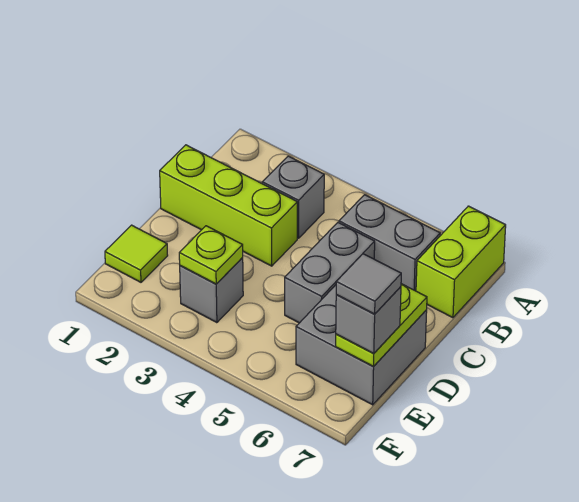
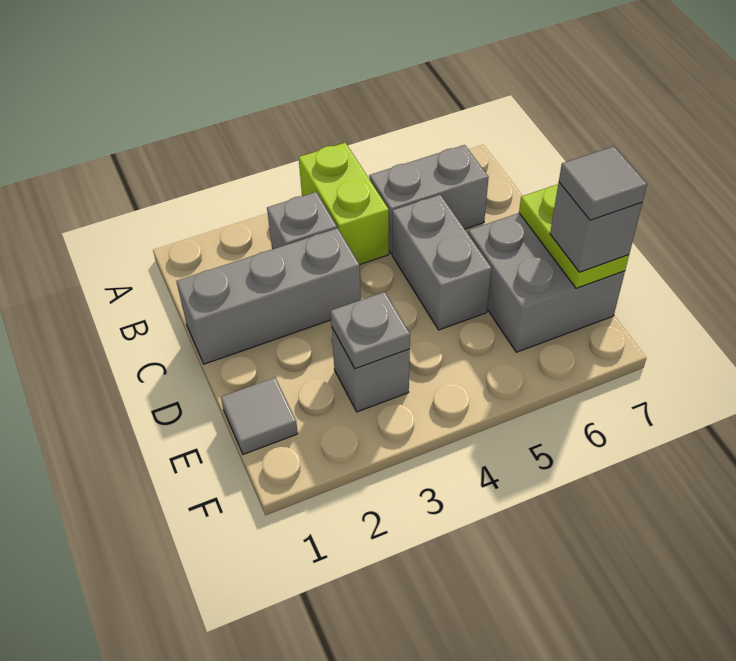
lime 1x2 brick [416,206,506,318] -> lime 1x2 brick moved to [299,143,389,265]
lime 1x3 brick [160,145,297,266] -> grey 1x3 brick [176,228,361,364]
lime 1x1 tile [105,225,168,282] -> grey 1x1 tile [221,377,298,454]
lime 1x1 plate [179,226,243,284] -> grey 1x1 plate [330,292,410,369]

